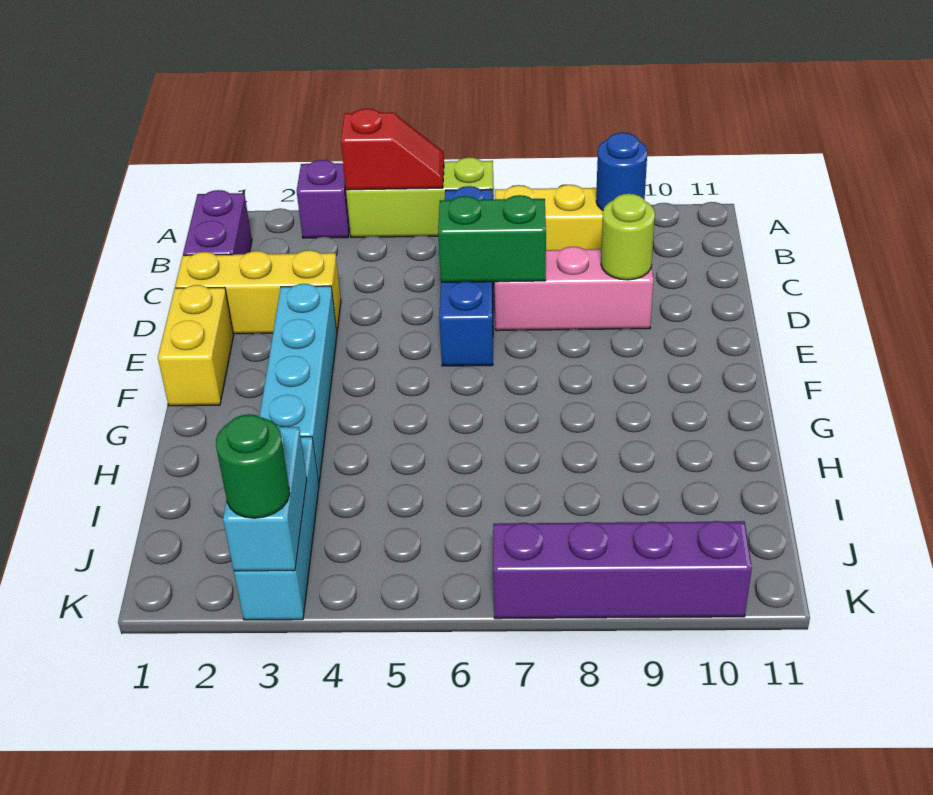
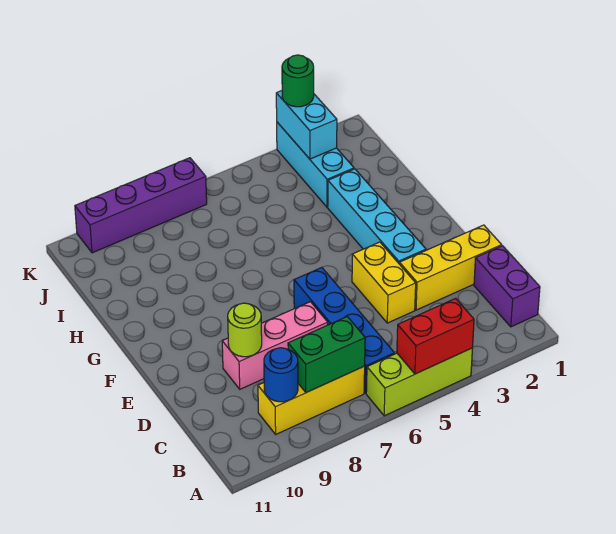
purple 1x1 brick [297,160,350,238] -> none
red 1x2 slope [341,109,444,190] -> red 1x2 brick [397,298,474,374]
green 1x2 brick [438,195,546,282] -> green 1x2 brick moved to [288,317,365,393]
yellow 1x2 brick [158,285,233,406] -> yellow 1x2 brick moved to [352,242,416,323]

